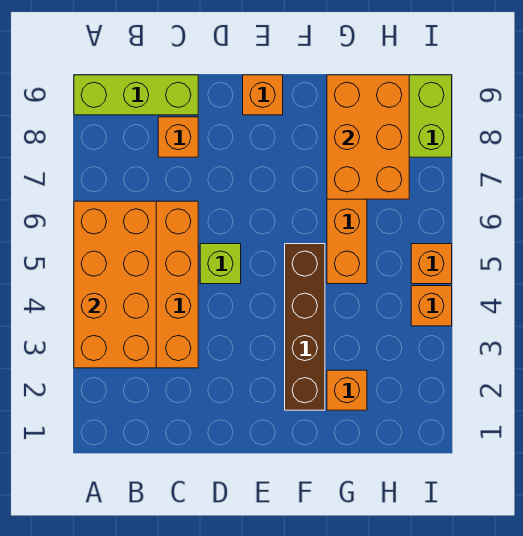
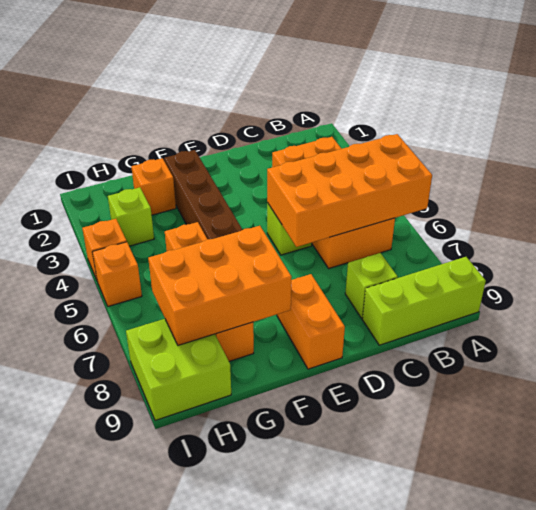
orange 2x4 brick [74,201,156,368] -> orange 2x4 brick turned to [267,134,432,247]
orange 1x1 brick [158,117,198,157] -> lime 1x1 brick [345,253,398,318]
orange 1x1 brick [243,75,283,115] -> orange 1x2 brick [277,274,345,369]
orange 2x3 brick [327,75,409,199] -> orange 2x3 brick turned to [148,226,292,345]
none -> lime 1x1 brick [108,187,154,246]

